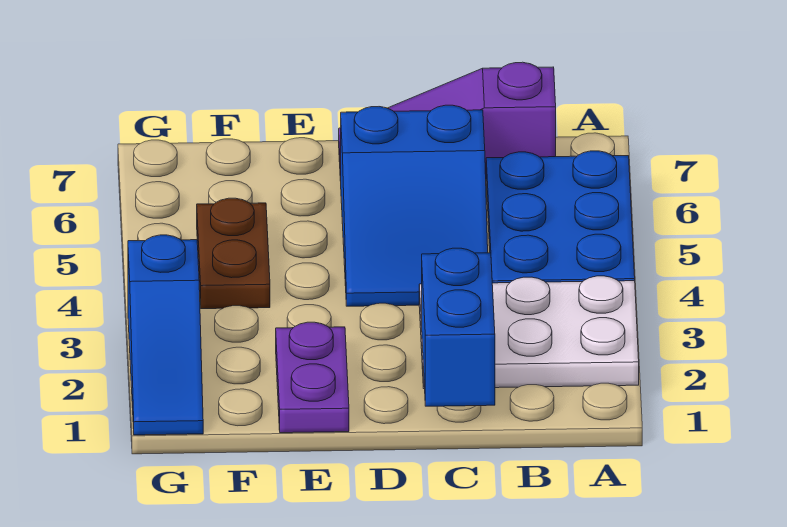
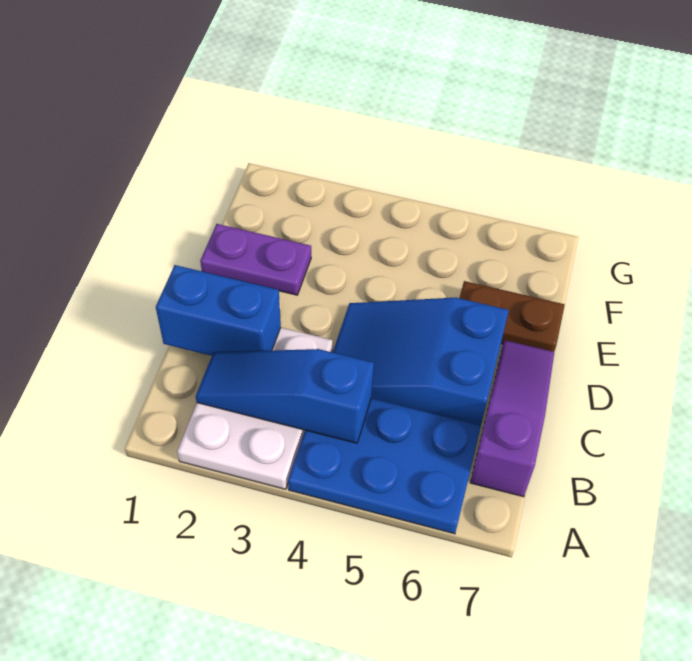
brown 1x2 plate [197,198,270,309] -> brown 1x2 plate moved to [460,281,565,352]
blue 1x3 slope [128,235,203,435] -> blue 1x3 slope moved to [196,349,374,443]

